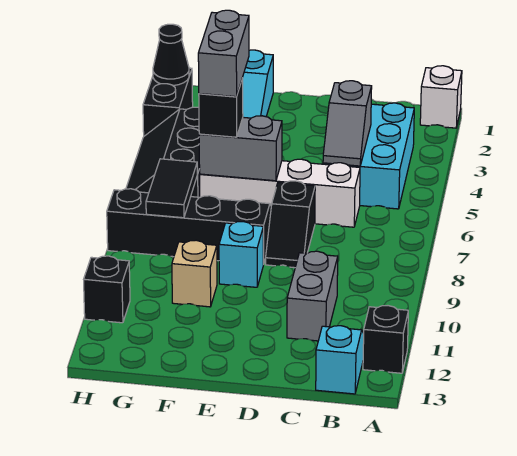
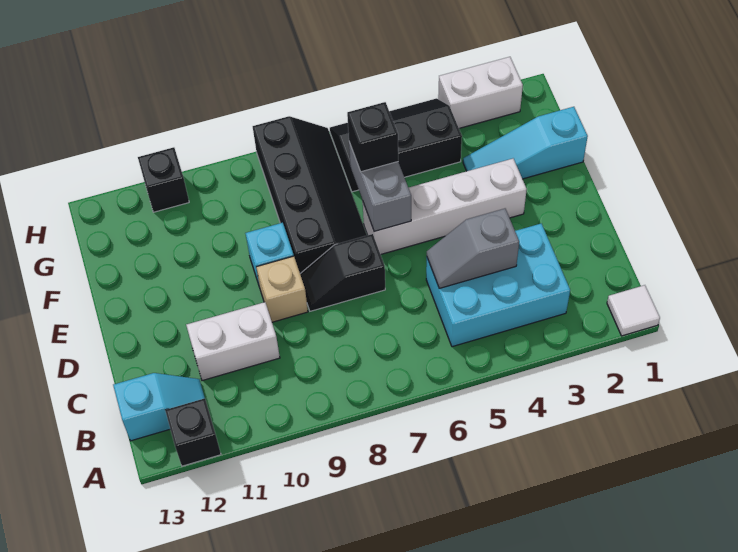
white 1x1 brick [420,66,462,128] -> white 1x1 tile [607,285,660,336]
white 1x4 brick [200,159,360,227] -> white 1x4 brick turned to [363,159,527,255]
grey 1x2 brick [287,251,338,341] -> white 1x2 brick [186,302,280,381]
grey 1x2 brick [198,10,249,97] -> none
tan 1x1 brick [172,240,217,307] -> tan 1x1 brick moved to [256,256,308,322]
black 1x2 tile [146,159,197,218] -> none
black 1x2 brick [143,68,193,136] -> white 1x2 brick [438,57,523,128]
black 1x1 cone [153,24,189,86] -> none

